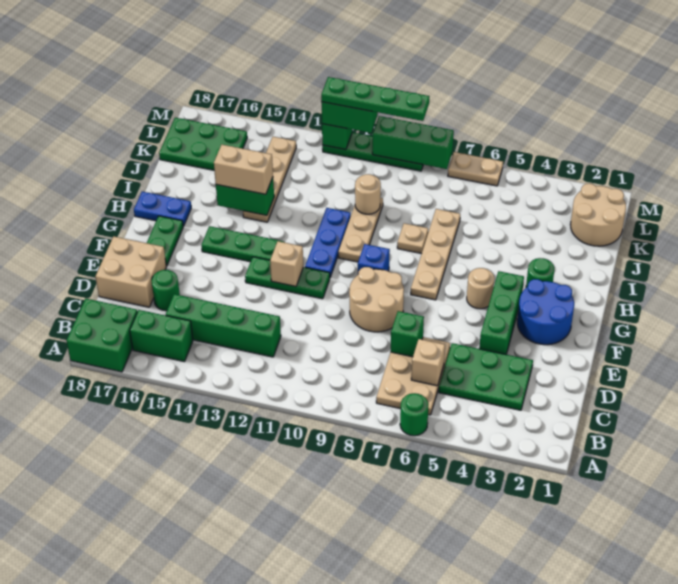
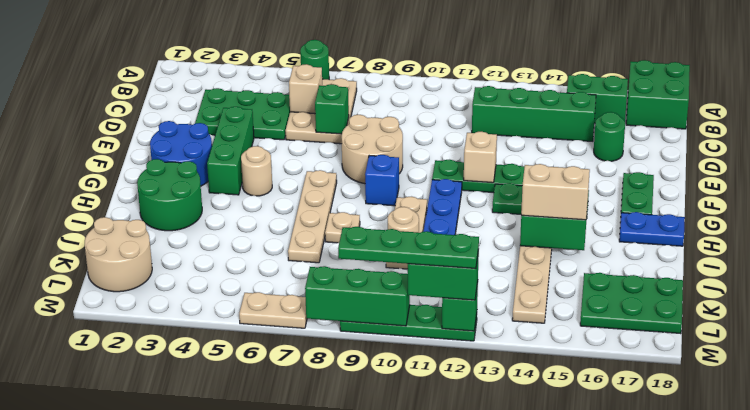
tan 2x2 brick [95,236,166,307] -> none
green 1x1 round brick [526,258,554,288] -> green 2x2 round brick [137,159,202,231]

